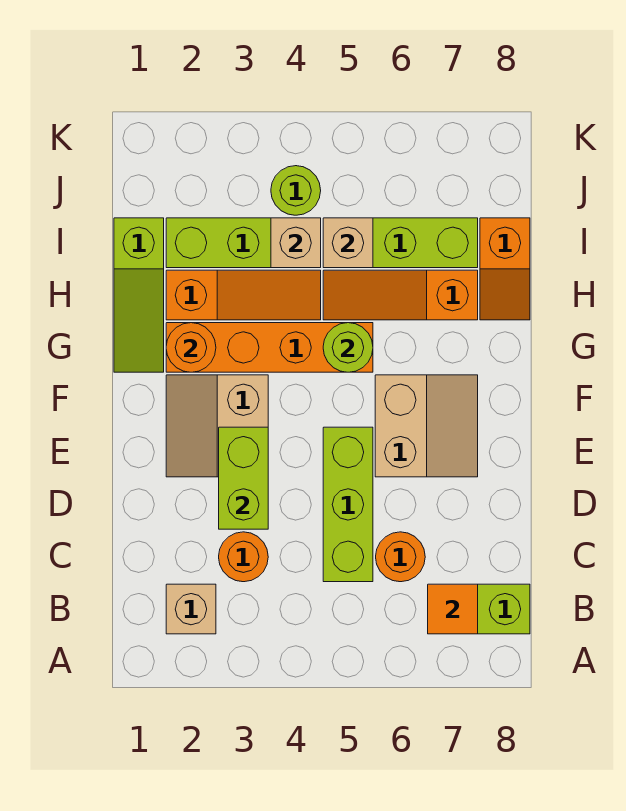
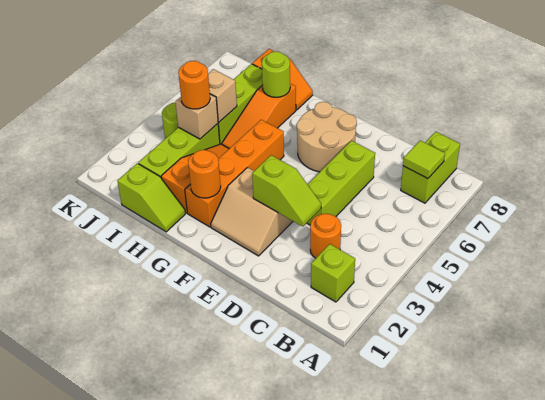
tan 1x1 brick [166,584,216,634] -> lime 1x1 brick [311,244,355,302]
orange 1x1 tile [428,584,478,634] -> lime 1x1 tile [403,141,445,179]
lime 1x3 brick [323,427,373,582] -> lime 1x3 brick turned to [307,141,375,225]
orange 1x1 round brick [376,532,425,582] -> orange 1x1 round brick moved to [178,61,210,109]
lime 1x2 brick [219,427,268,529] -> lime 1x2 slope [252,155,321,226]
tan 2x2 slope [375,375,478,477] -> tan 2x2 round brick [297,102,357,172]
lime 1x3 slope [114,218,164,372] -> lime 1x2 slope [117,163,185,232]
lime 1x1 round brick [323,323,373,372] -> lime 1x1 round brick moved to [262,52,290,97]

